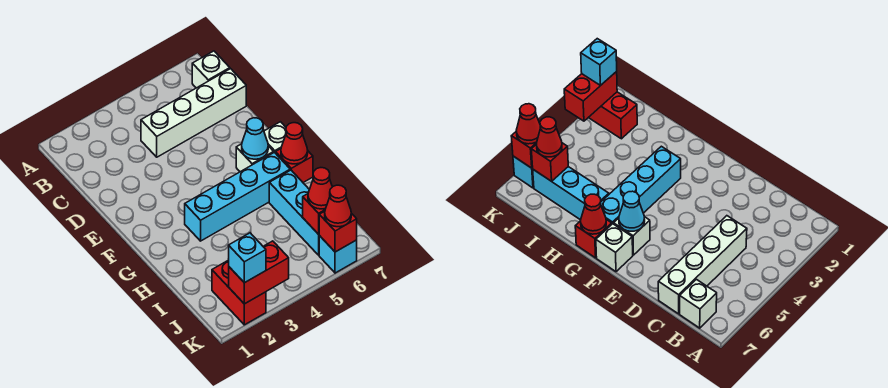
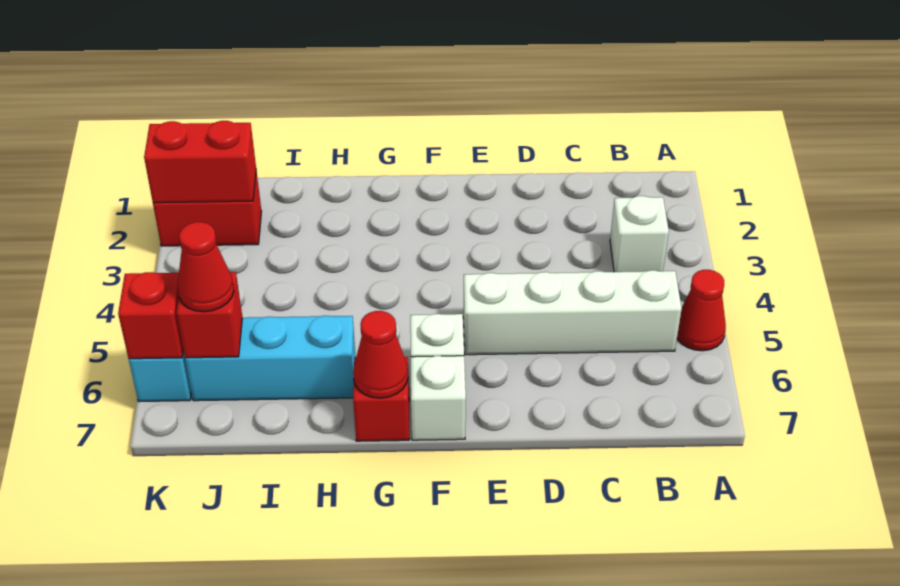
white 1x1 brick [192,51,230,88] -> white 1x1 brick moved to [610,196,669,272]
white 1x4 brick [141,69,246,157] -> white 1x4 brick turned to [463,270,682,355]
cyan 1x1 cone [242,118,268,159] -> none
cyan 1x4 brick [185,152,290,241] -> none
red 1x2 brick [229,241,289,304] -> red 1x2 brick turned to [144,121,256,203]
cyan 1x1 brick [228,233,266,283] -> none
red 1x1 cone [325,185,351,227] -> red 1x1 cone moved to [677,270,726,351]

